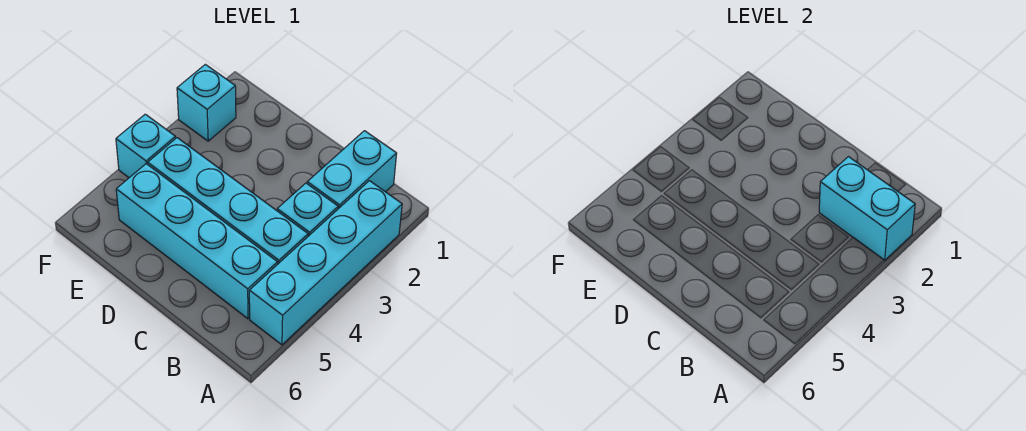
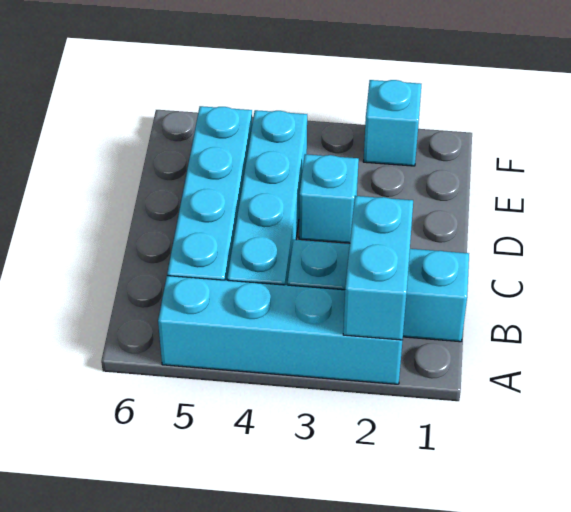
cyan 1x1 brick [116,114,176,178] -> cyan 1x1 brick moved to [299,154,359,243]

